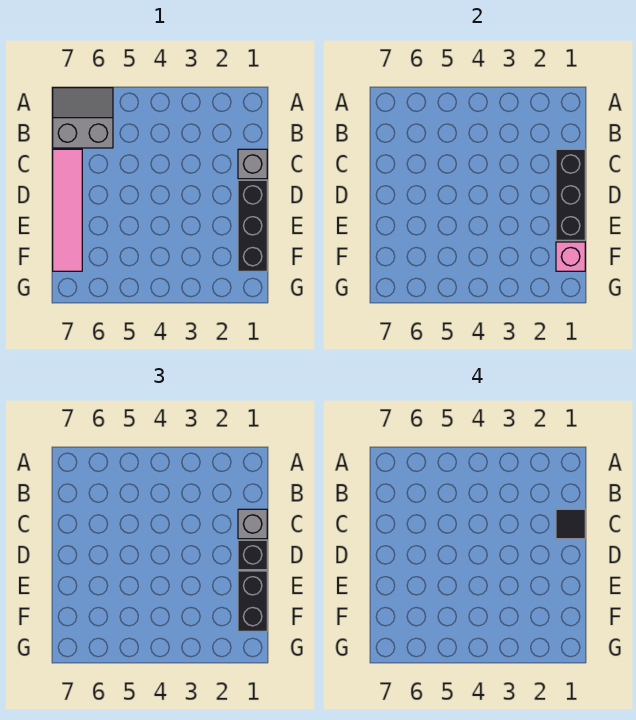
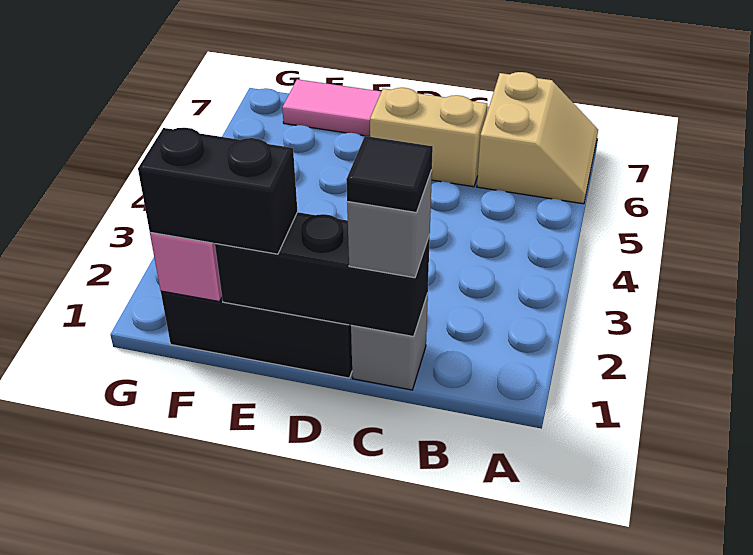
grey 2x2 slope [53,88,113,148] -> tan 2x2 slope [477,72,598,204]
none -> tan 1x2 brick [370,88,487,187]
black 1x1 brick [238,540,267,570] -> none

